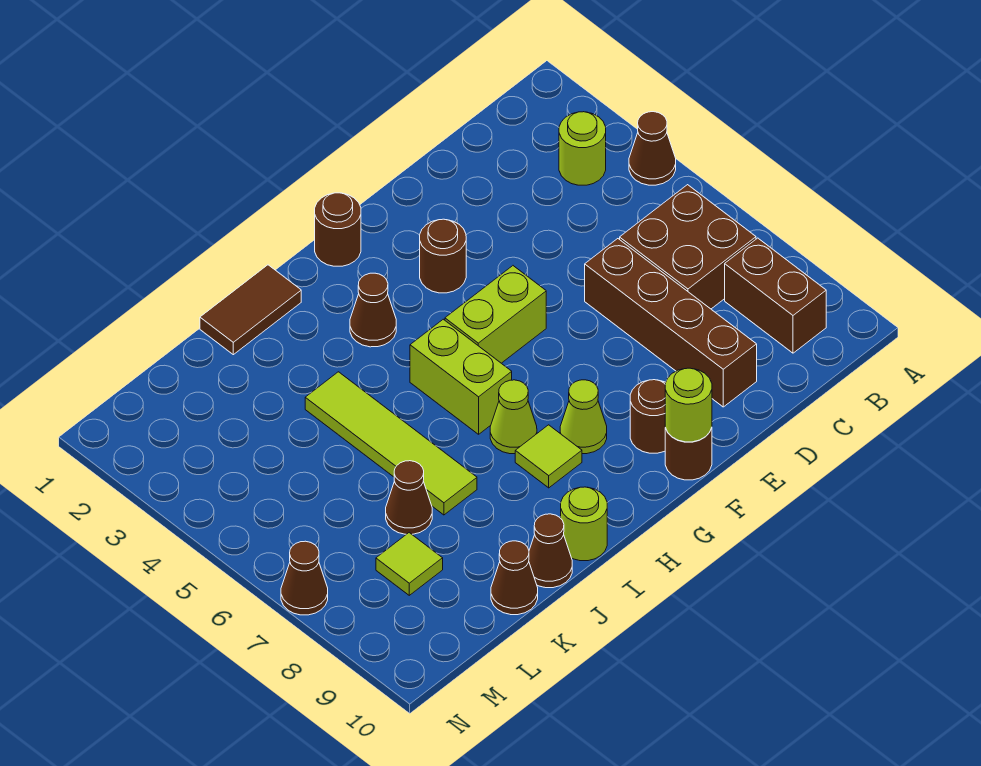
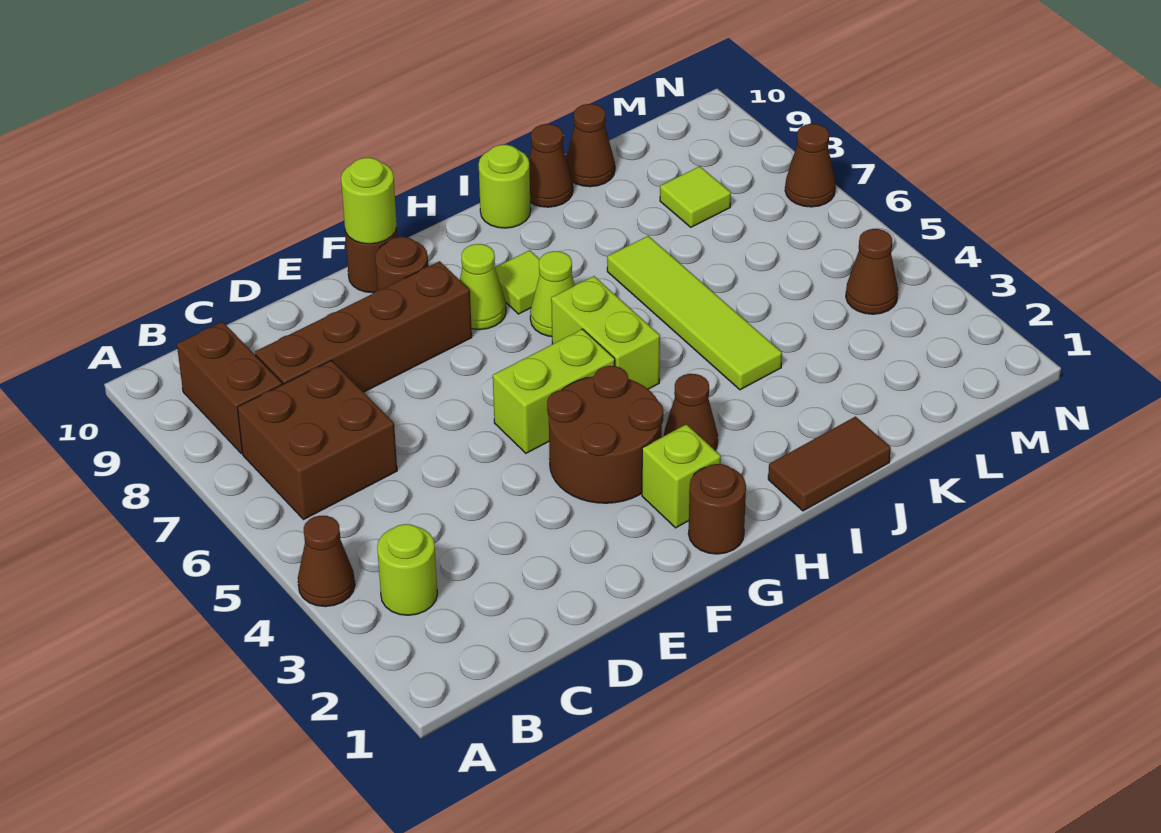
brown 1x4 brick [585,239,757,407] -> brown 1x4 brick turned to [255,261,472,392]
brown 1x1 round brick [420,219,466,293] -> brown 2x2 round brick [547,366,663,503]
none -> lime 1x1 brick [642,424,721,528]
brown 1x1 cone [386,461,432,534] -> brown 1x1 cone moved to [846,229,898,314]

